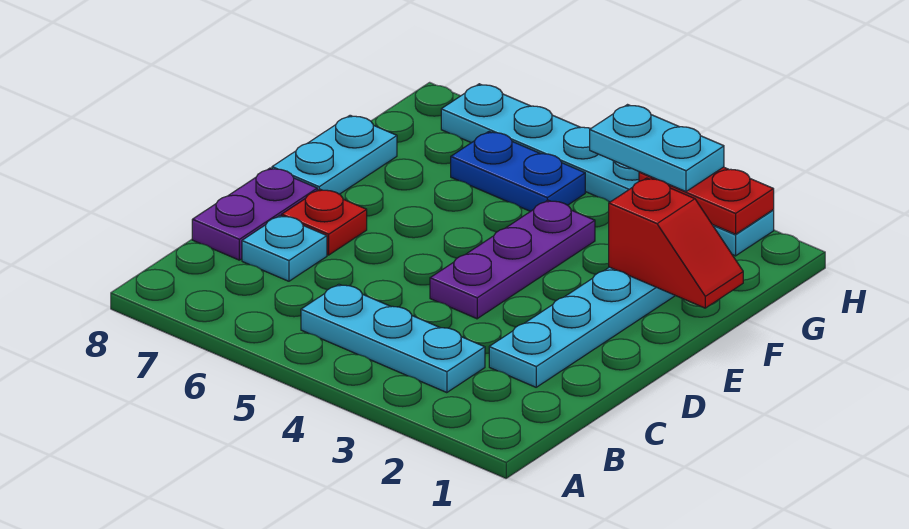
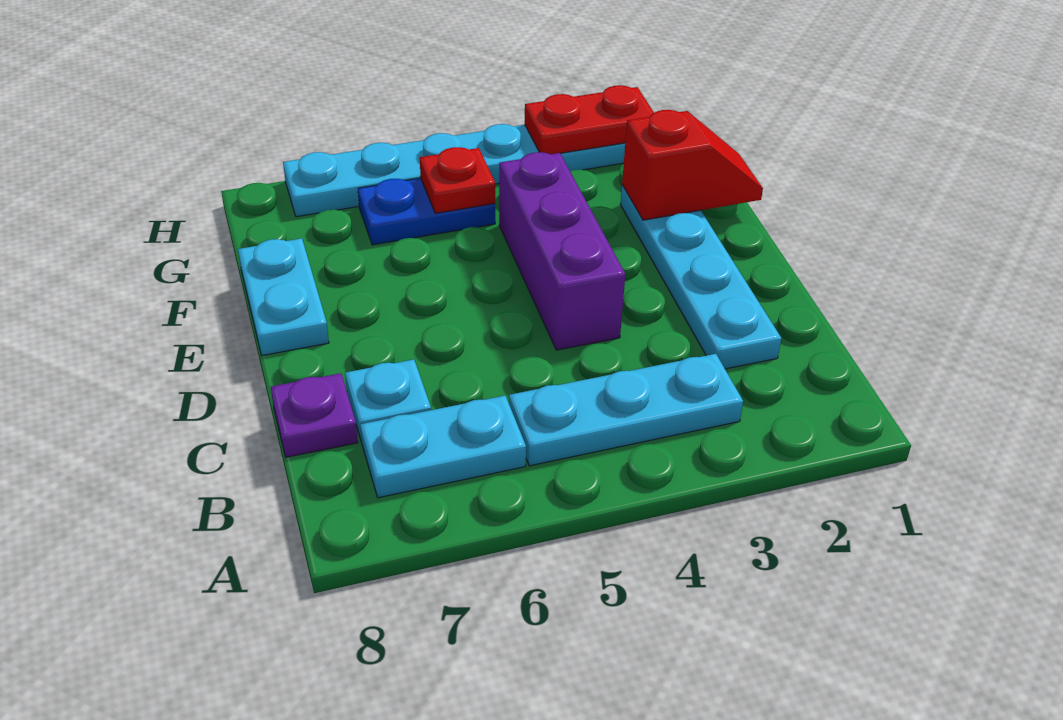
purple 1x2 plate [192,168,317,260] -> purple 1x1 plate [271,373,358,457]
purple 1x3 plate [430,200,595,319] -> purple 1x3 brick [499,152,625,350]
red 1x1 plate [282,189,367,255] -> red 1x1 plate moved to [420,147,495,213]
cyan 1x2 plate [590,105,724,192] -> cyan 1x2 plate moved to [360,396,526,498]

